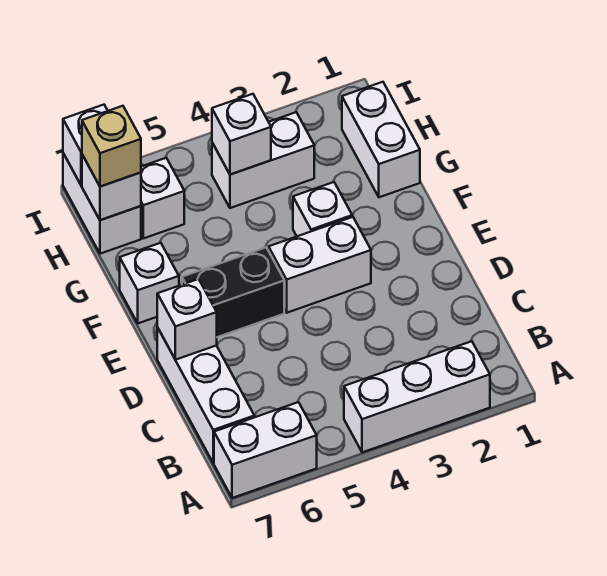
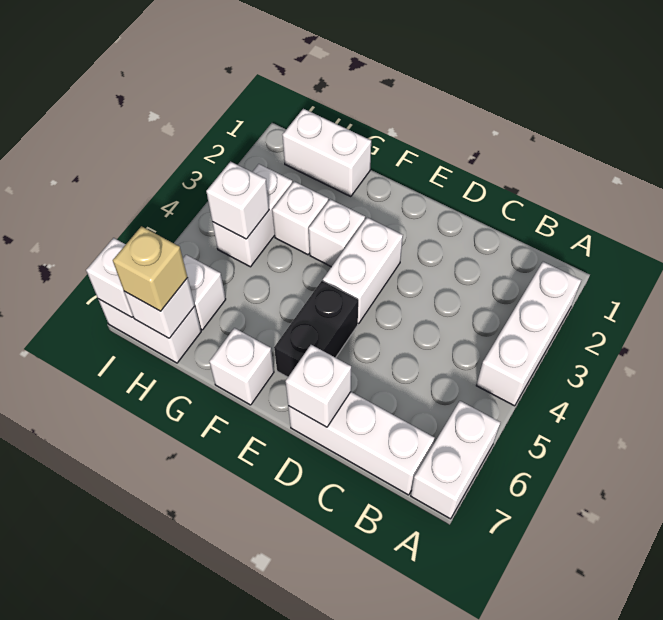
none -> white 1x1 brick [272,181,328,255]

